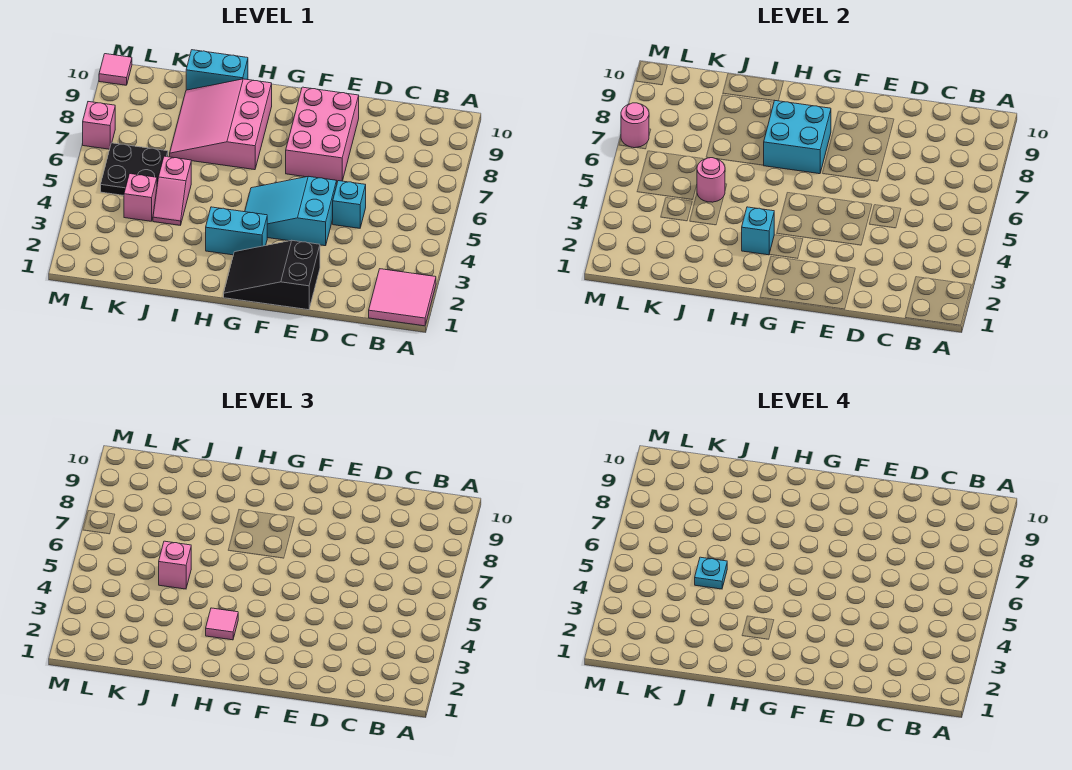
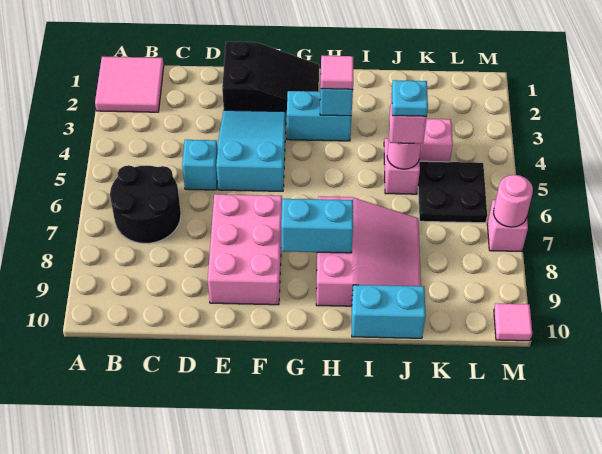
none -> black 2x2 round brick [110,165,181,243]
cyan 2x3 slope [245,176,337,246] -> cyan 2x3 slope turned to [216,110,286,191]
cyan 2x2 brick [764,100,831,174] -> cyan 1x2 brick [281,199,353,253]

